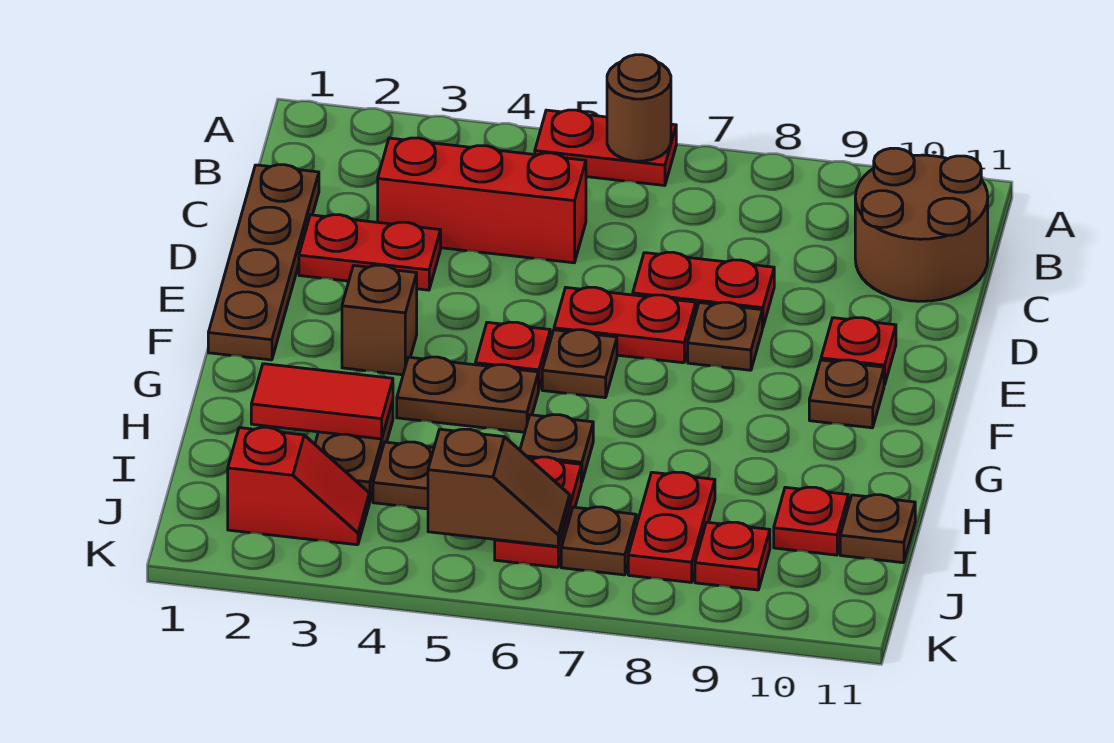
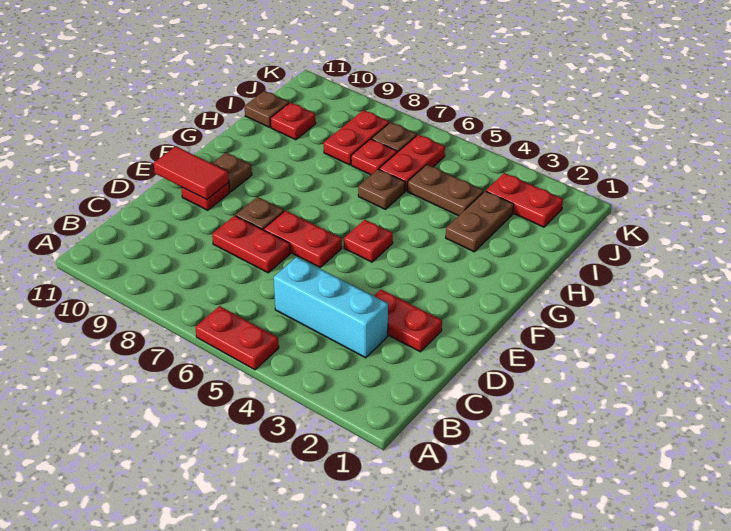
brown 1x1 round brick [607,55,671,161] -> none
brown 2x2 round brick [855,148,988,301] -> none
brown 1x4 plate [208,165,319,360] -> none
red 1x3 brick [378,138,586,263] -> cyan 1x3 brick [274,257,388,358]
brown 1x1 brick [342,265,417,375] -> none
brown 1x1 plate [542,330,617,398] -> none
brown 1x2 plate [397,357,538,432] -> none
red 1x2 tile [251,364,393,439] -> red 1x2 tile moved to [154,146,229,199]
red 1x2 slope [228,427,369,545] -> red 1x2 plate [486,173,563,227]
brown 1x2 slope [428,429,570,546] -> none
red 1x1 plate [695,522,770,590] -> red 1x1 plate moved to [351,139,397,175]

